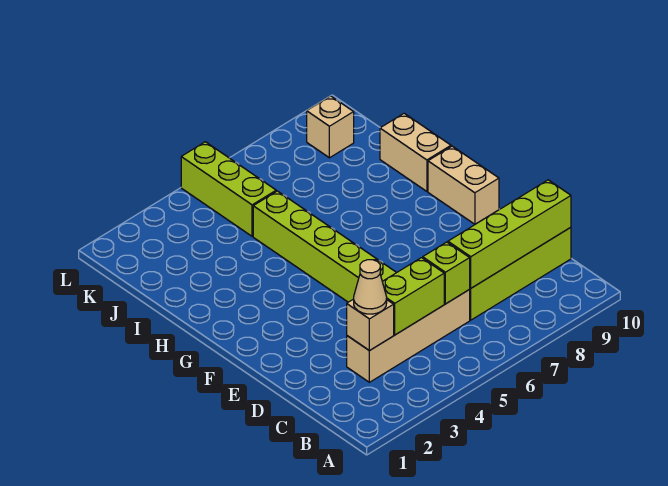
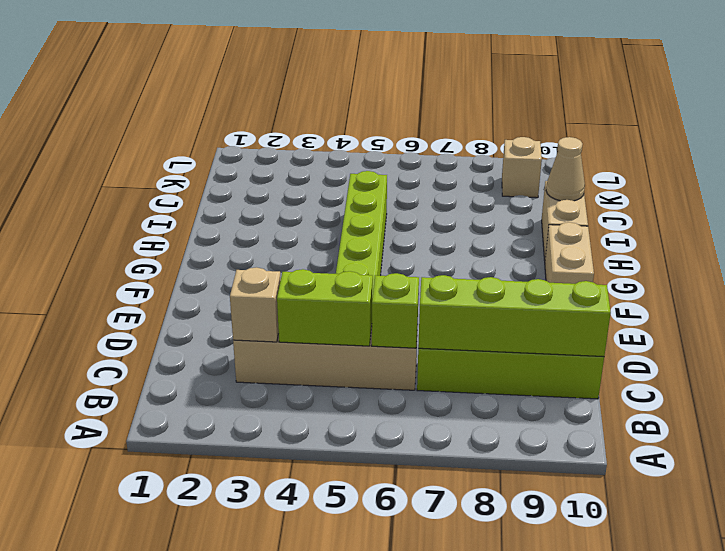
tan 1x1 cone [354,260,387,314] -> tan 1x1 cone moved to [546,137,585,201]
lime 1x3 brick [181,142,276,236] -> none

